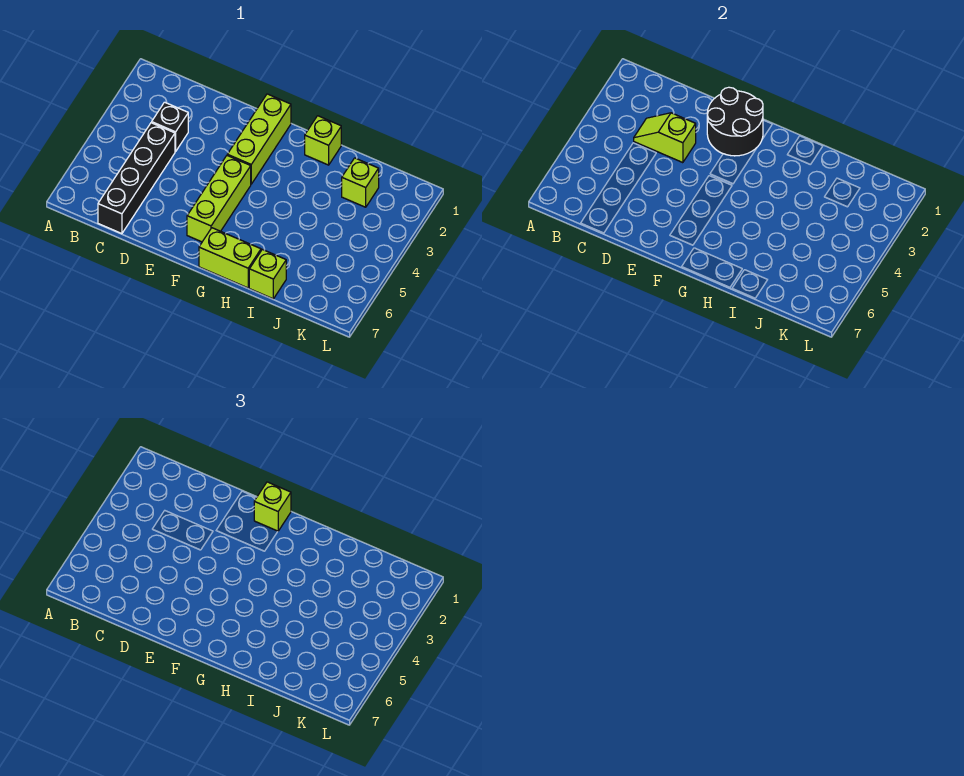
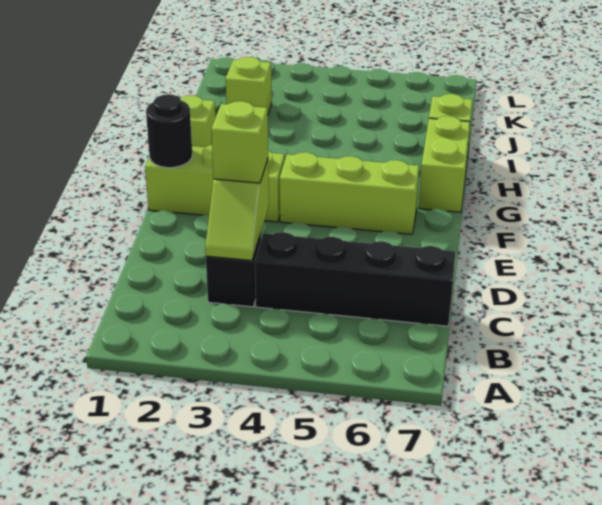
black 2x2 round brick [707,87,763,156] -> black 1x1 round brick [146,94,192,168]
lime 1x1 brick [254,482,291,531] -> lime 1x1 brick moved to [211,101,268,183]

